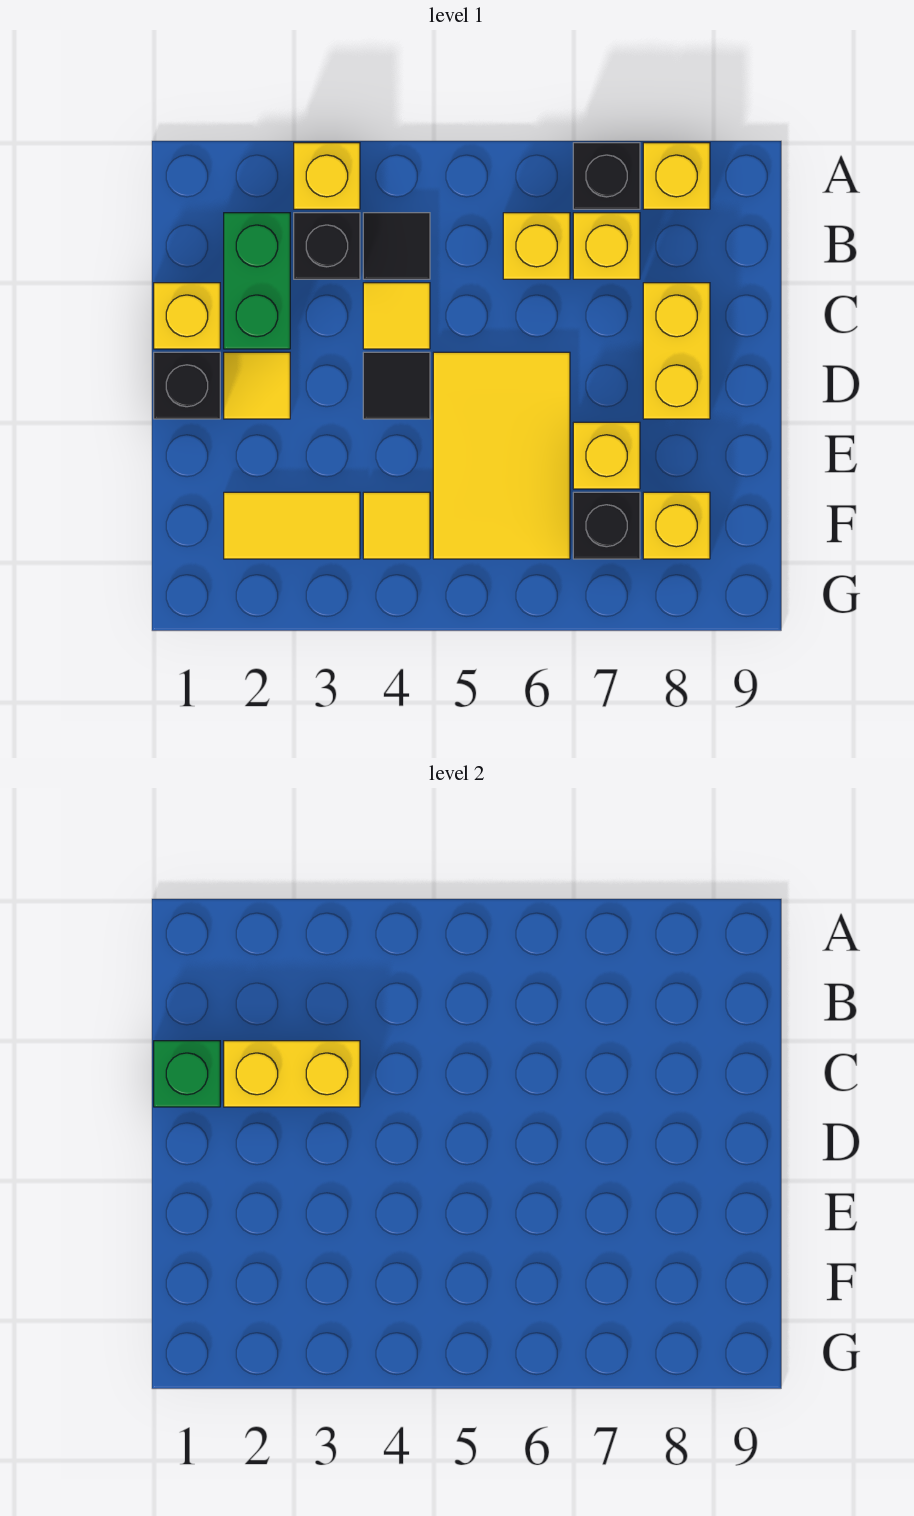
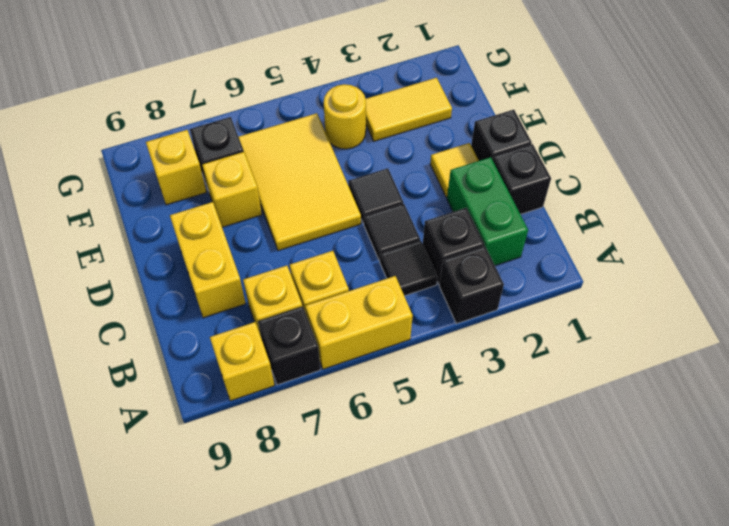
yellow 1x1 brick [294,143,360,209] -> black 1x1 brick [439,246,504,324]
yellow 1x1 brick [154,283,220,349] -> black 1x1 brick [492,144,551,214]
green 1x1 brick [154,1041,220,1107] -> none
yellow 1x2 brick [224,1041,360,1107] -> yellow 1x2 brick moved to [305,276,413,369]
yellow 1x1 tile [363,283,430,349] -> black 1x1 tile [364,204,420,260]
yellow 1x1 tile [363,492,430,559] -> yellow 1x1 round brick [324,84,366,149]

